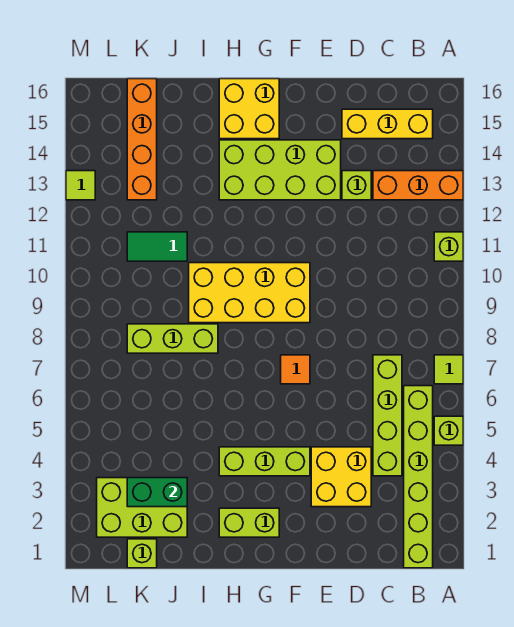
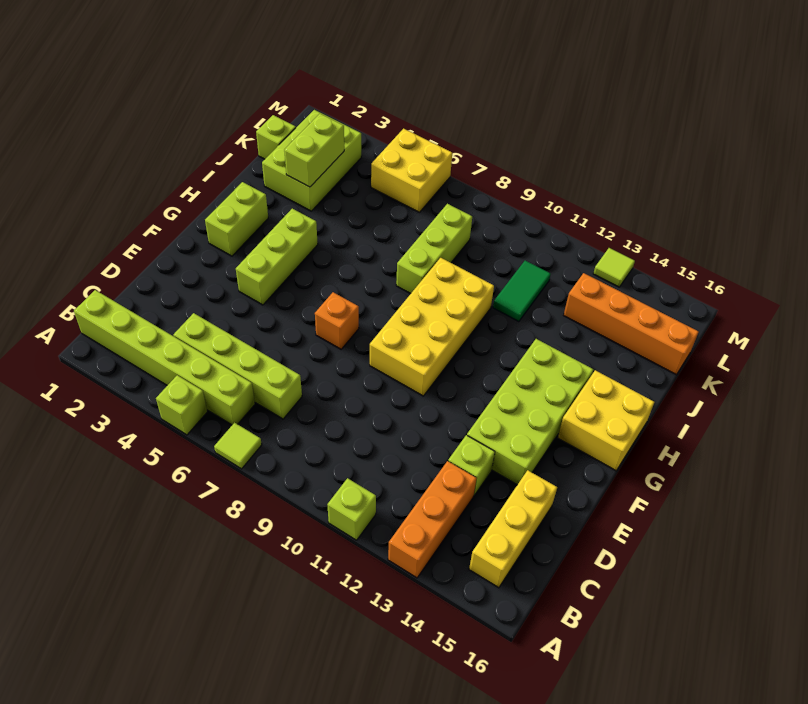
yellow 2x2 brick [311,447,371,507] -> yellow 2x2 brick moved to [371,129,452,212]
orange 1x1 tile [281,355,310,384] -> orange 1x1 brick [315,292,359,349]
green 1x2 brick [127,478,187,507] -> lime 1x2 brick [284,113,344,187]

